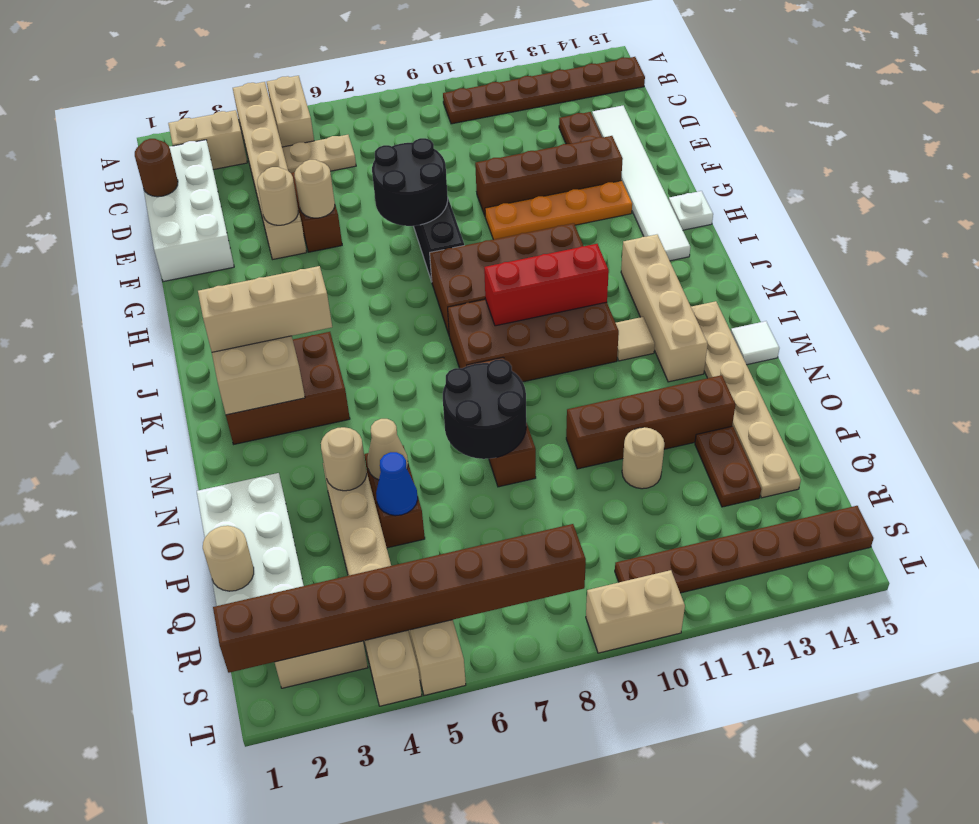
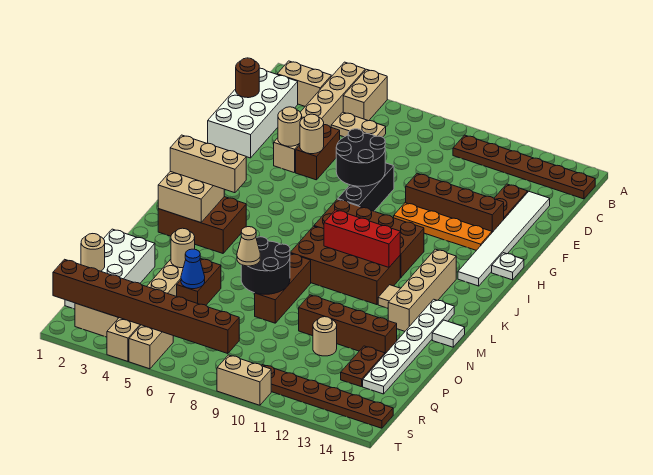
tan 1x6 plate [691,301,801,498] -> white 1x6 plate [363,299,454,394]
tan 1x1 cone [367,419,408,480] -> tan 1x1 cone moved to [237,227,260,266]

